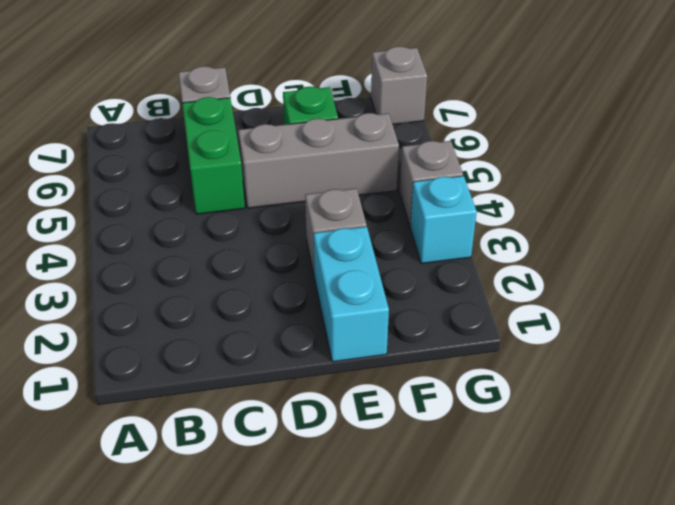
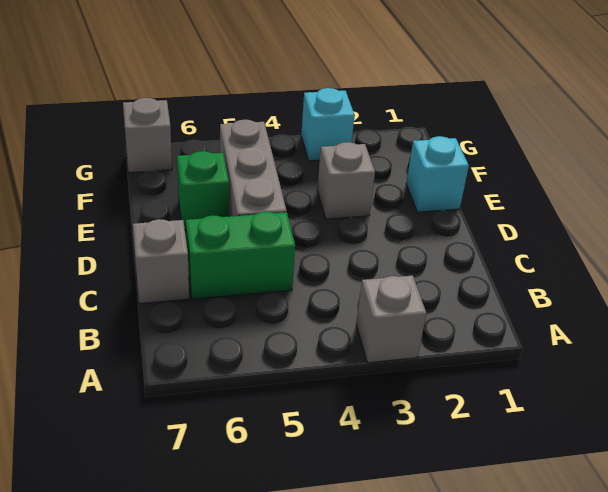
cyan 1x2 brick [314,227,389,362] -> cyan 1x1 brick [406,136,469,212]
grey 1x1 brick [400,141,463,225] -> grey 1x1 brick moved to [356,276,426,363]

